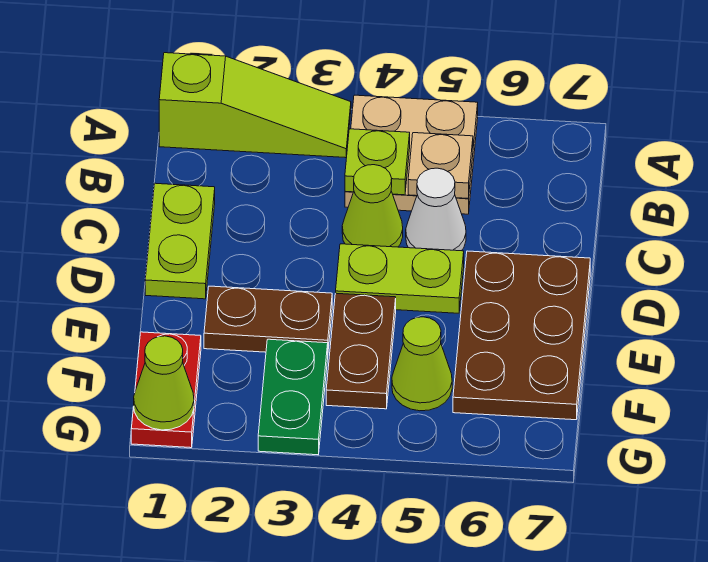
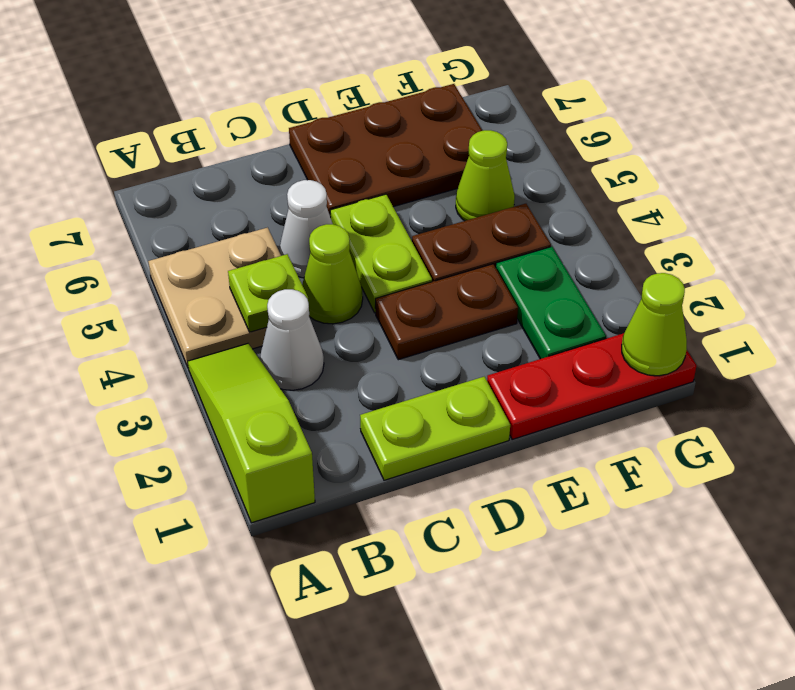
none -> white 1x1 cone [260,289,324,390]
tan 1x1 plate [408,133,473,199] -> none
brown 1x2 plate [204,286,332,352] -> brown 1x2 plate turned to [375,264,518,360]
red 1x2 plate [131,332,201,448] -> red 1x3 plate [487,333,696,439]
green 1x2 plate [258,339,328,455] -> green 1x2 plate turned to [496,247,606,359]

